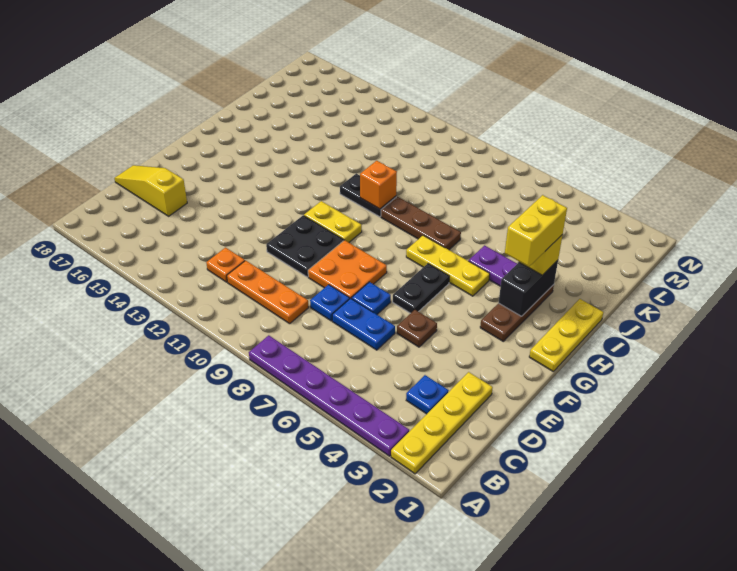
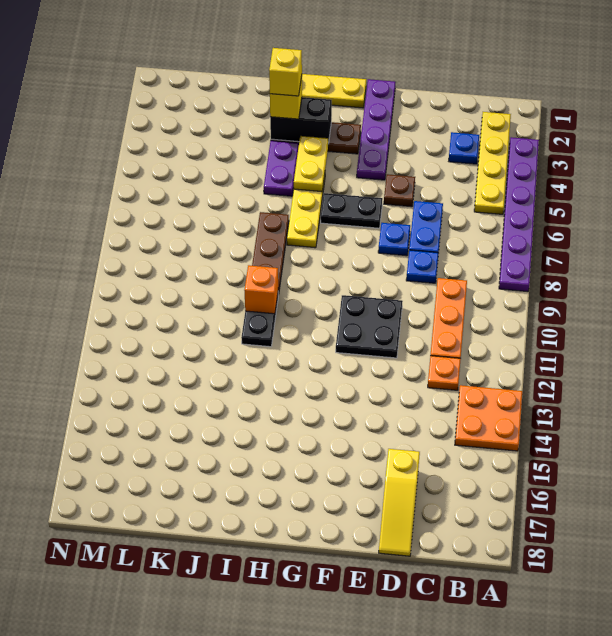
yellow 1x4 plate [391,372,493,474] -> yellow 1x4 plate turned to [474,112,511,214]
orange 2x2 plate [308,240,387,299] -> orange 2x2 plate moved to [455,385,522,451]
none -> purple 1x4 plate [357,79,395,180]
yellow 1x2 plate [304,201,362,242] -> yellow 1x2 plate moved to [294,136,328,192]
yellow 1x2 brick [505,195,567,267] -> yellow 1x1 brick [269,48,302,96]

